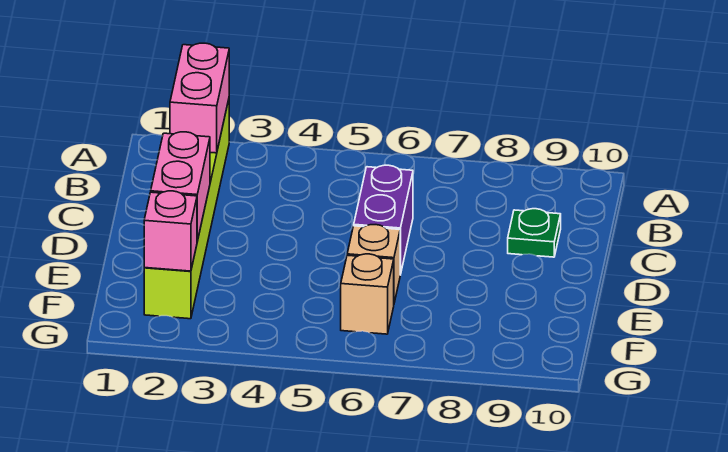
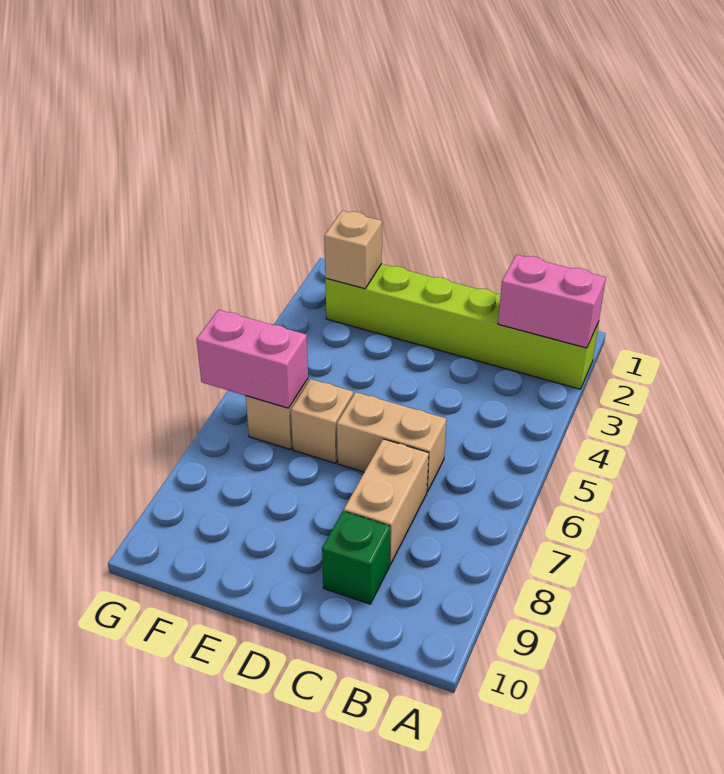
purple 1x2 brick [354,165,413,275] -> tan 1x2 brick [337,392,446,492]
none -> tan 1x2 brick [344,439,429,565]
green 1x1 plate [508,209,561,257] -> green 1x1 brick [322,511,390,604]
pink 1x2 brick [151,132,210,241] -> pink 1x2 brick moved to [196,310,308,408]
pink 1x1 brick [144,191,197,271] -> tan 1x1 brick [324,211,382,289]

